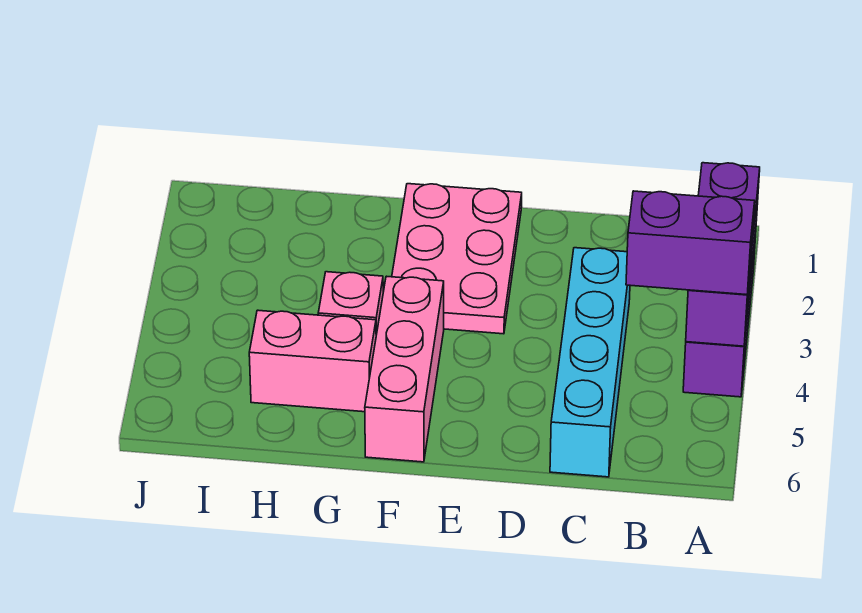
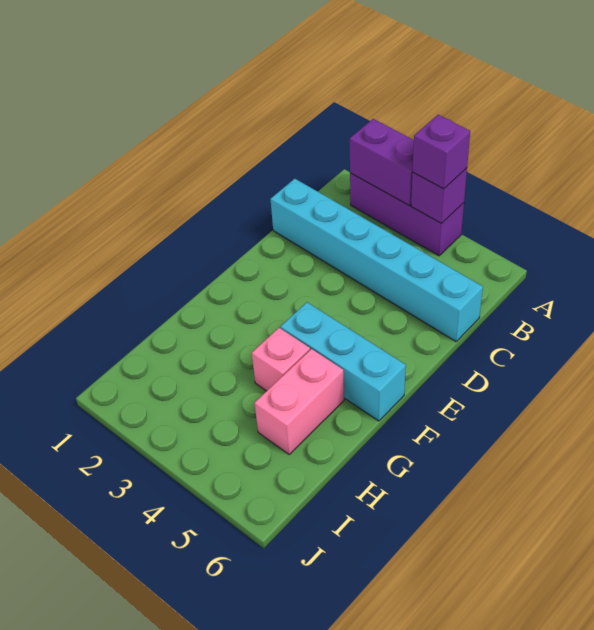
purple 1x2 brick [626,191,755,295] -> purple 1x1 brick [413,115,470,189]
cyan 1x4 brick [550,248,630,477] -> cyan 1x6 brick [270,179,483,341]
pink 2x3 plate [392,184,522,334] -> none
pink 1x3 brick [365,276,444,462] -> cyan 1x3 brick [280,302,406,421]

